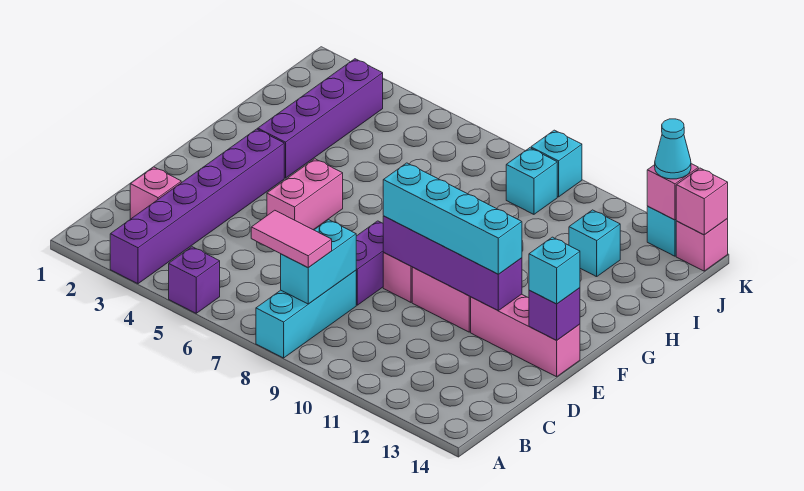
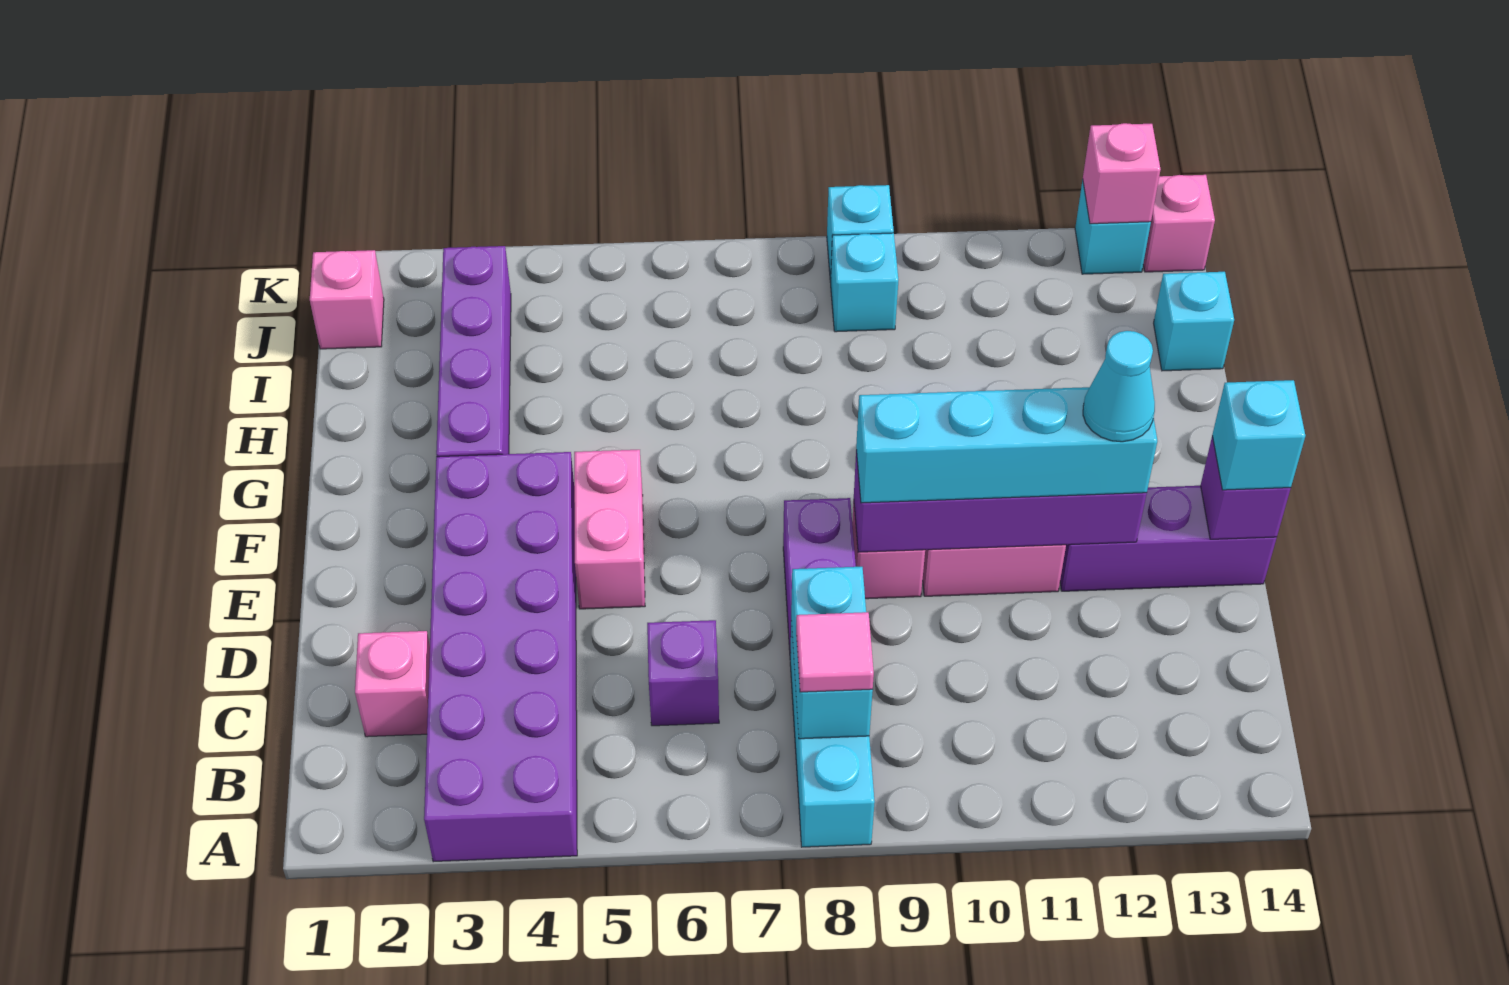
purple 1x6 brick [110,129,284,284] -> purple 2x6 brick [424,452,577,862]
purple 1x1 brick [169,247,220,313] -> purple 1x1 brick moved to [647,620,719,726]
pink 1x2 tile [251,210,332,268] -> pink 1x1 tile [796,612,874,692]
pink 1x3 brick [471,294,580,377] -> purple 1x3 brick [1060,486,1277,591]
cyan 1x1 brick [569,210,620,277] -> cyan 1x1 brick moved to [1154,272,1234,371]
cyan 1x1 cone [655,119,691,179] -> cyan 1x1 cone moved to [1083,331,1155,442]
pink 1x1 brick [676,168,728,235] -> pink 1x1 brick moved to [310,250,384,349]

